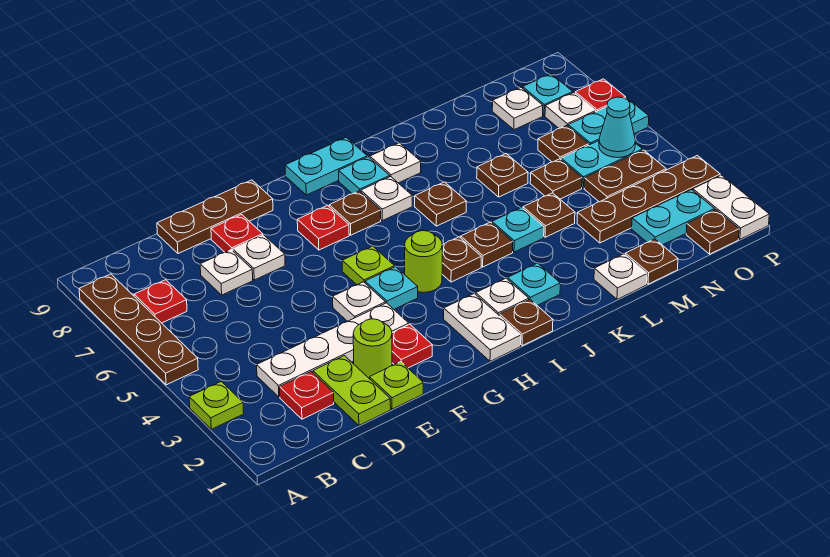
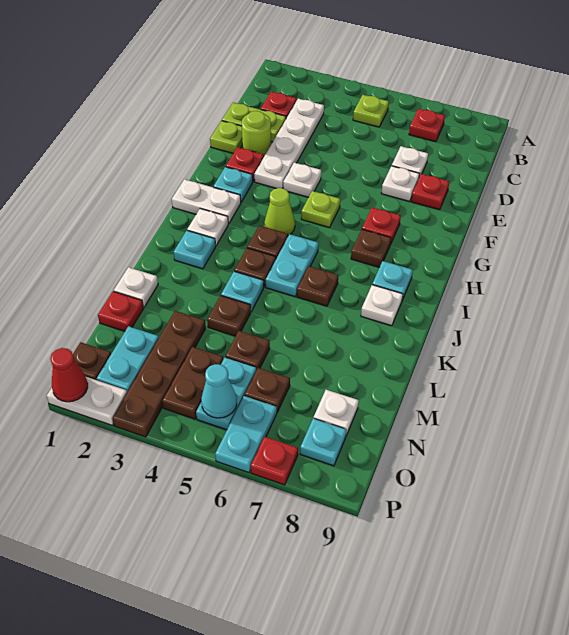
lime 1x1 plate [189,381,244,429] -> lime 1x1 plate moved to [353,95,389,127]
brown 1x4 plate [79,274,198,385] -> none
brown 1x3 plate [157,180,273,254] -> none
cyan 1x1 plate [365,267,418,309] -> cyan 1x1 plate moved to [213,167,253,202]
lime 1x1 round brick [405,231,442,293] -> lime 1x1 cone [264,188,295,236]
cyan 1x2 plate [285,137,367,195] -> cyan 1x2 plate moved to [266,234,318,296]
brown 1x1 plate [500,299,553,346] -> none
white 1x1 plate [361,177,412,221] -> none
brown 1x1 plate [477,154,528,197] -> none
brown 1x1 plate [625,239,678,284] -> red 1x1 plate [98,291,144,331]
white 1x1 plate [545,93,596,128] -> none
none -> red 1x1 cone [50,348,88,402]

